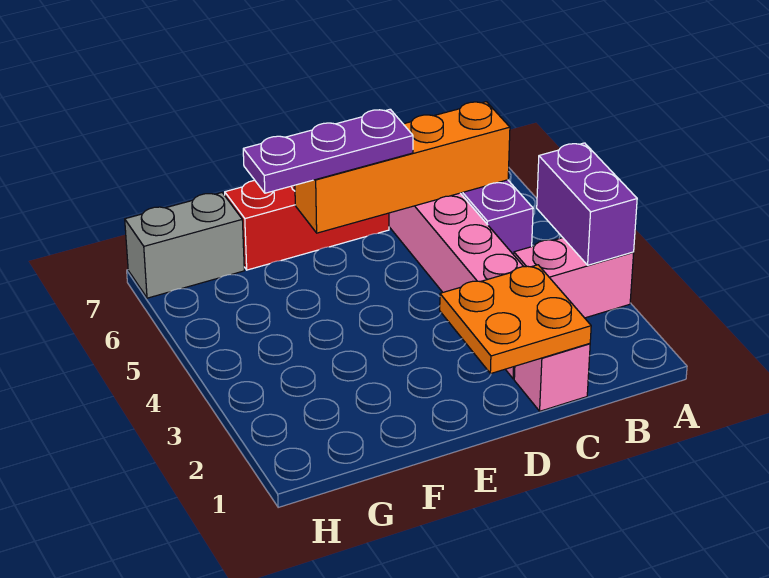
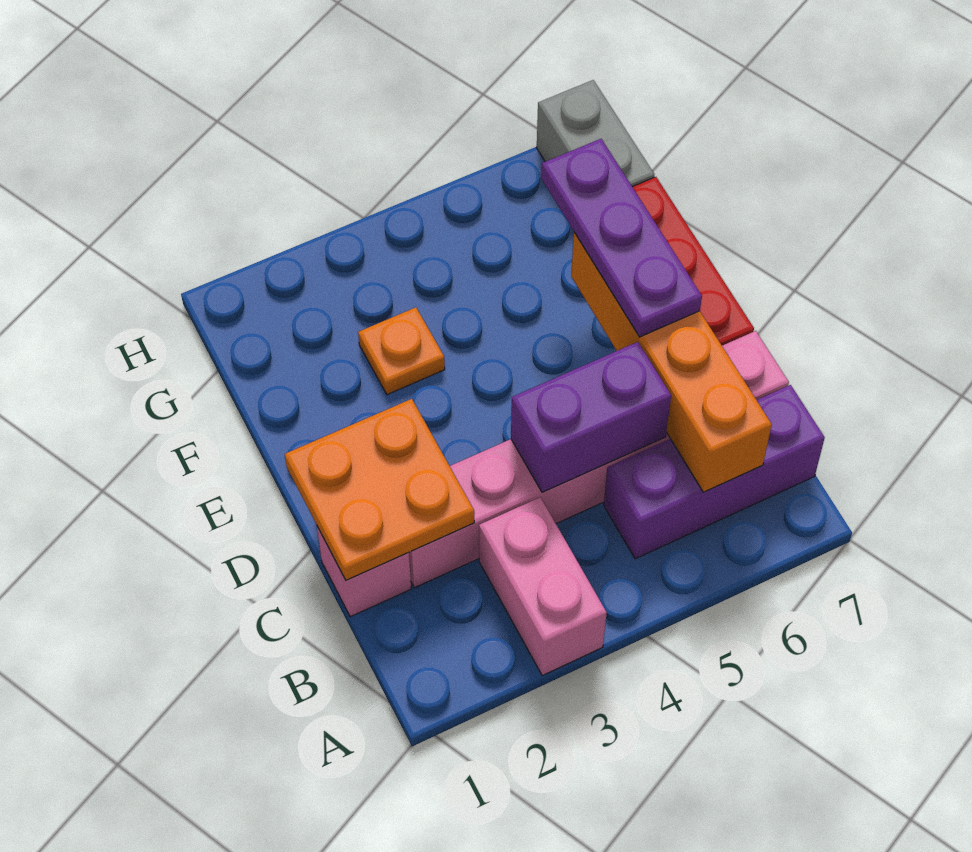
purple 1x2 brick [537,143,637,265] -> purple 1x2 brick moved to [511,342,671,492]
none -> orange 1x1 plate [358,307,445,395]

